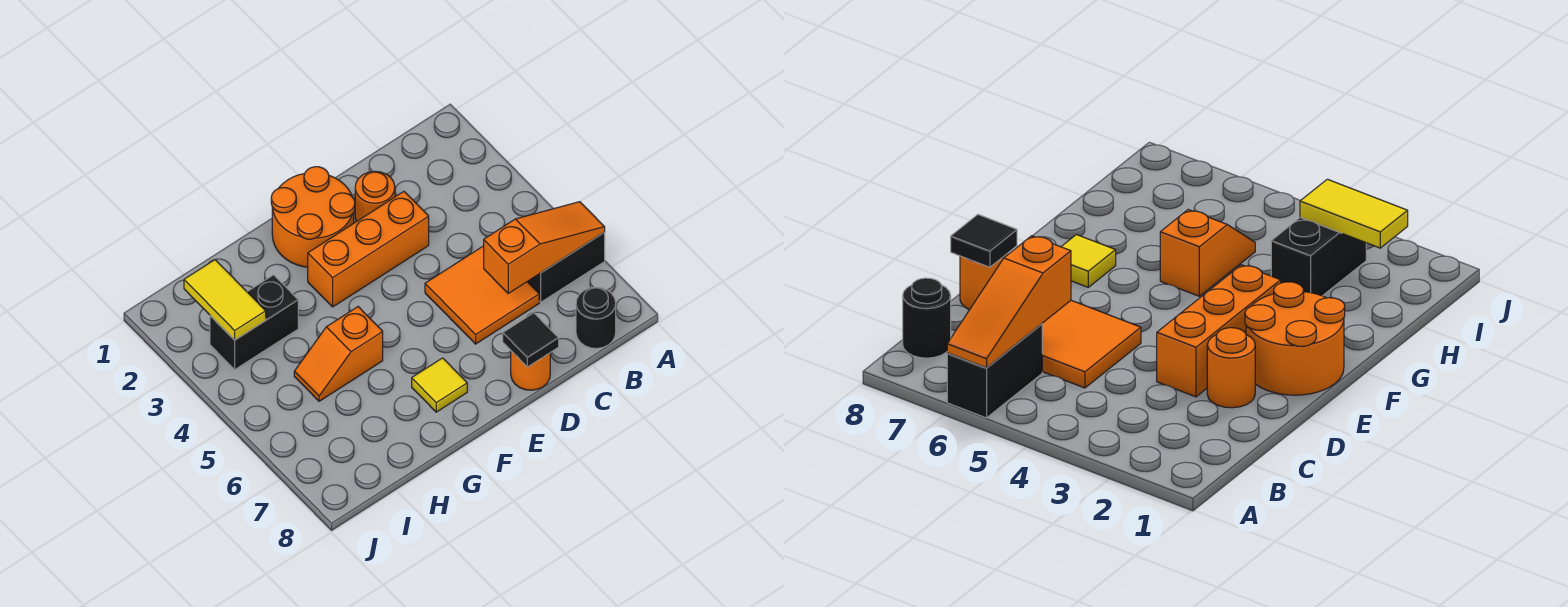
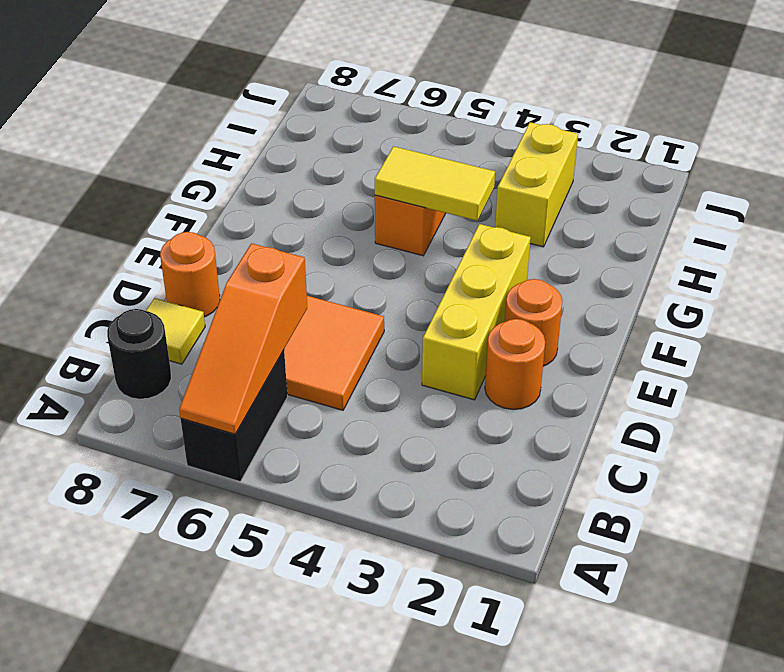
orange 1x3 brick [308,192,429,307] -> yellow 1x3 brick [422,224,531,400]
black 1x1 tile [503,313,559,367] -> none
orange 2x2 round brick [271,167,355,267] -> orange 1x1 round brick [505,279,563,366]
yellow 1x1 tile [412,358,467,412] -> yellow 1x1 tile moved to [146,298,205,364]
black 1x2 brick [210,275,298,369] -> yellow 1x2 brick [495,122,578,247]
yellow 1x2 tile [184,260,266,340] -> yellow 1x2 tile moved to [375,146,495,221]

